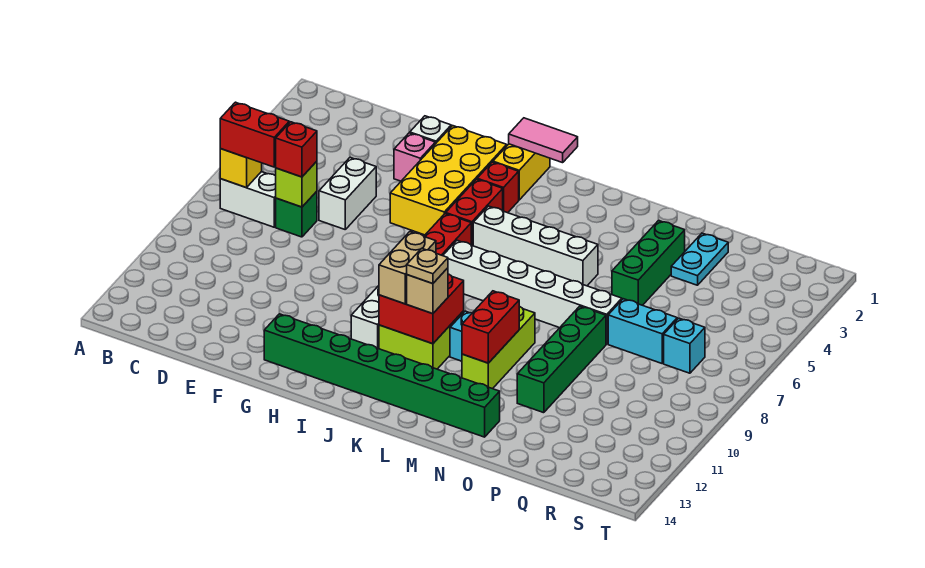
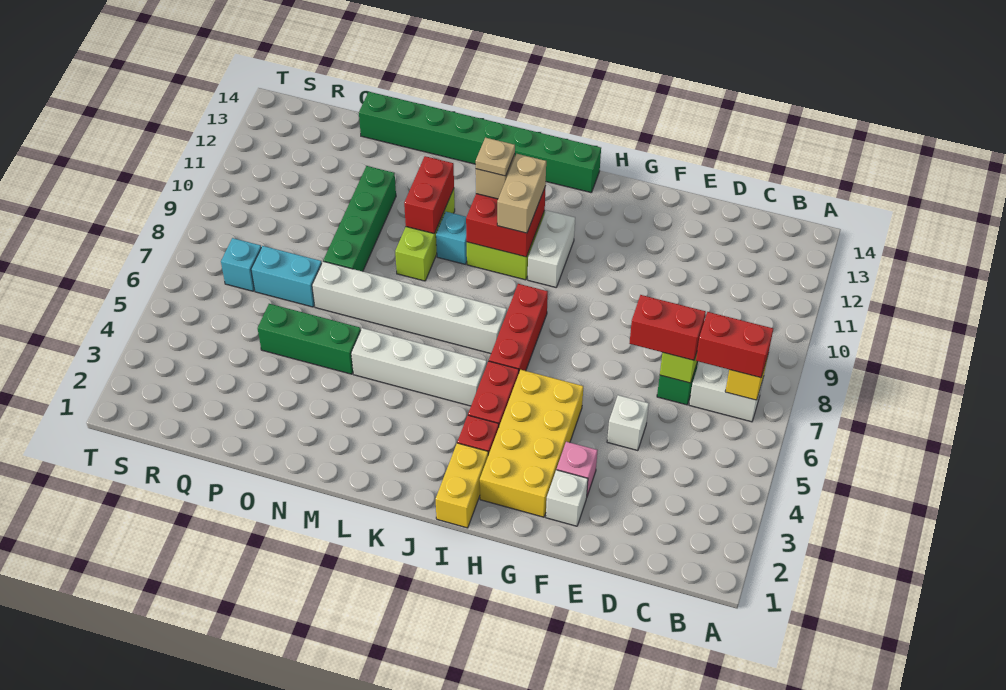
red 1x1 brick [276,122,317,177] -> red 1x2 brick [629,295,706,360]
white 1x2 brick [319,158,376,229] -> white 1x1 brick [607,395,649,451]
green 1x8 brick [264,314,500,437] -> green 1x8 brick moved to [359,92,601,193]
pink 1x2 tile [509,118,578,163] -> none
green 1x3 brick [612,221,685,305] -> green 1x3 brick turned to [258,304,361,374]
cyan 1x2 plate [671,233,728,285] -> none

